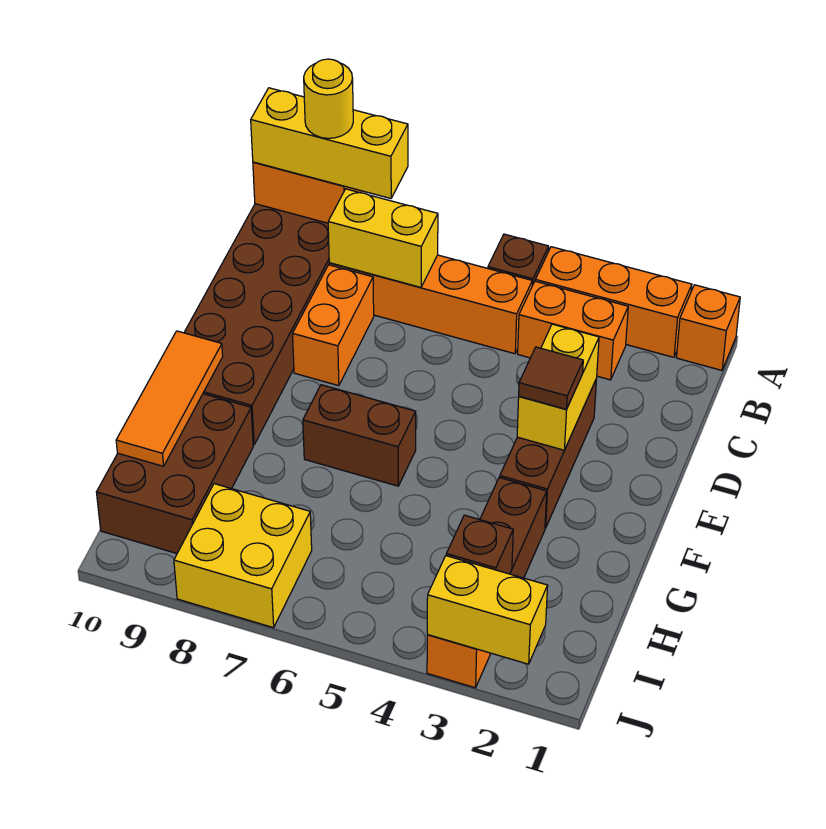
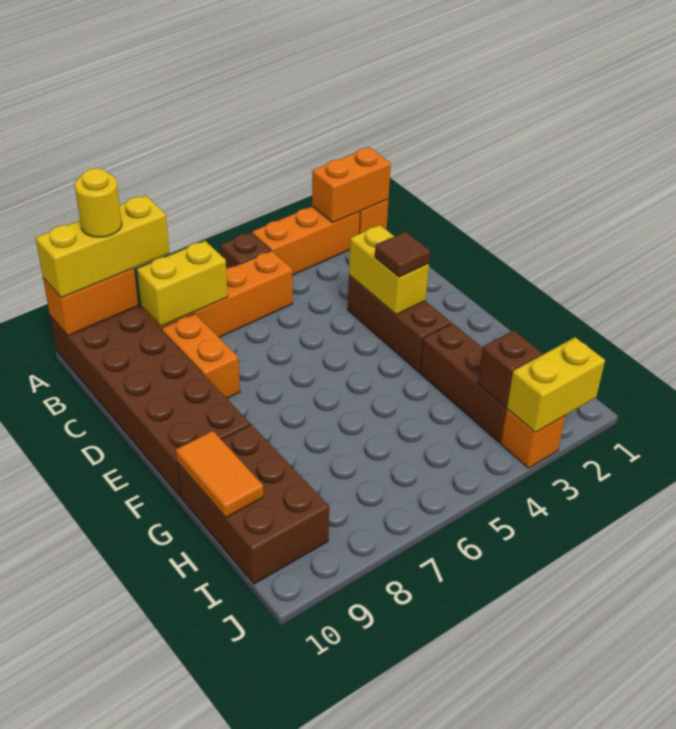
orange 1x2 brick [518,281,628,380] -> orange 1x2 brick moved to [312,147,391,222]
brown 1x2 brick [303,385,416,486] -> none
orange 1x3 tile [116,331,223,466] -> orange 1x2 tile [176,431,263,517]
yellow 2x2 brick [174,484,312,628] -> none

